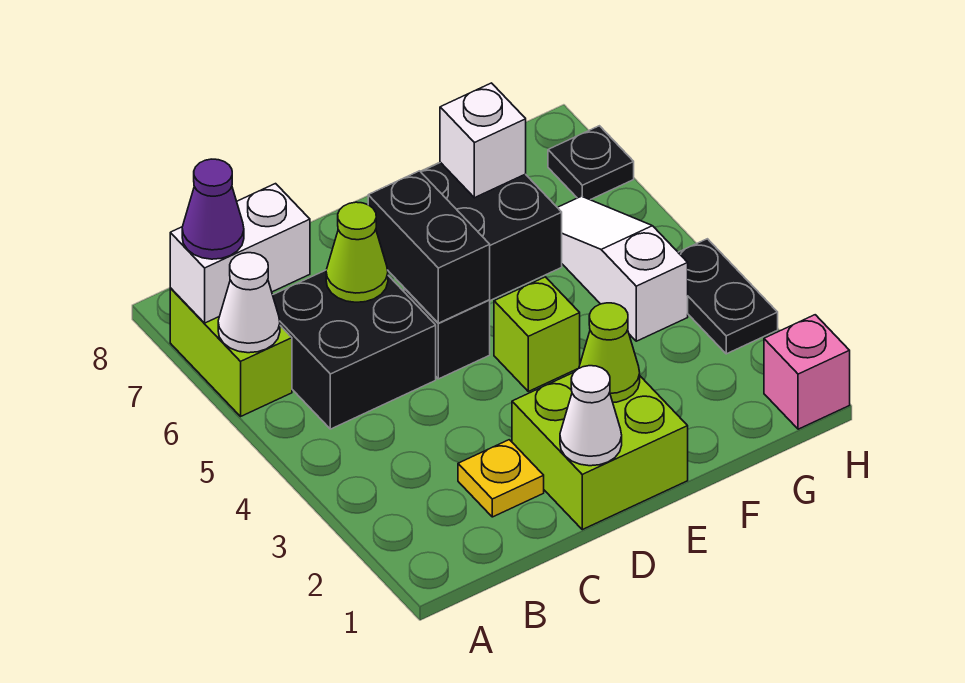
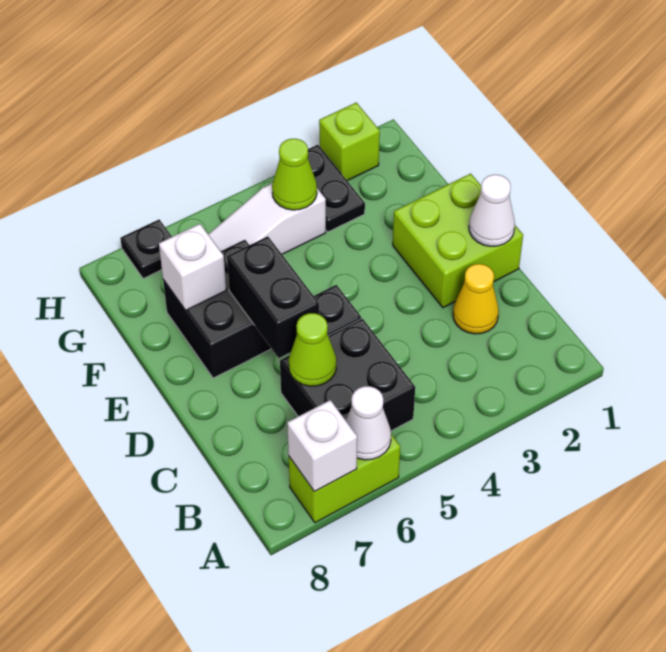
white 1x2 brick [170,184,310,323] -> white 1x1 brick [287,400,357,492]
purple 1x1 cone [182,159,244,259] -> none
yellow 1x1 plate [458,440,544,517] -> yellow 1x1 cone [453,264,499,334]
black 1x2 brick [368,171,490,323] -> black 1x2 brick turned to [227,236,319,358]
lime 1x1 cone [579,303,640,402] -> lime 1x1 cone moved to [272,139,317,210]
lime 1x1 brick [494,277,580,391] -> lime 1x1 brick moved to [319,103,380,181]
pink 1x1 brick [764,315,850,429] -> none
black 1x2 plate [678,239,778,354] -> black 1x2 plate turned to [308,145,365,232]

